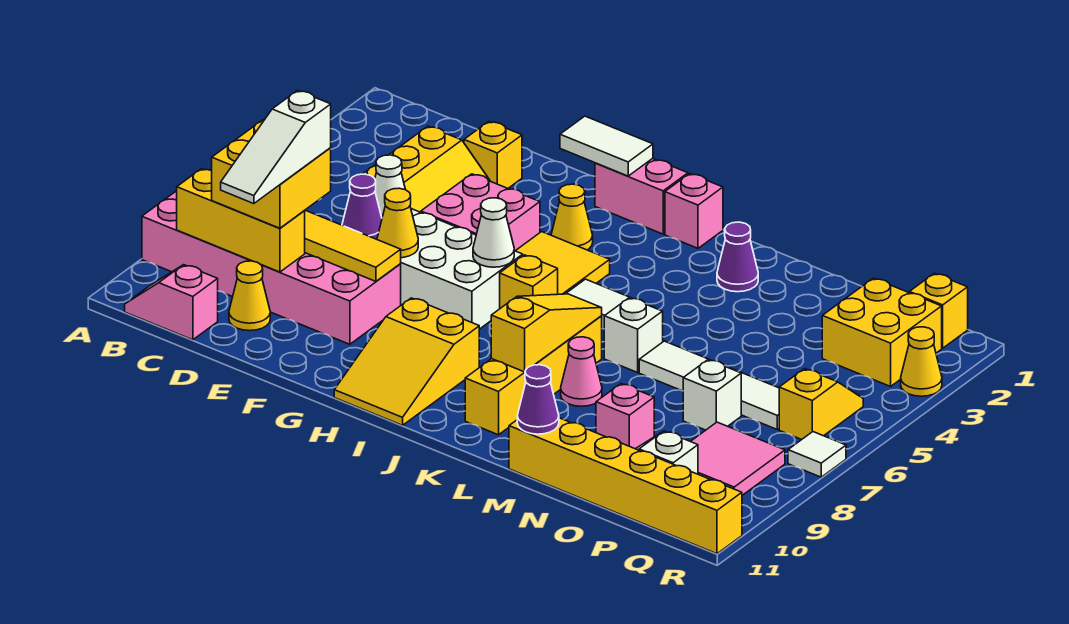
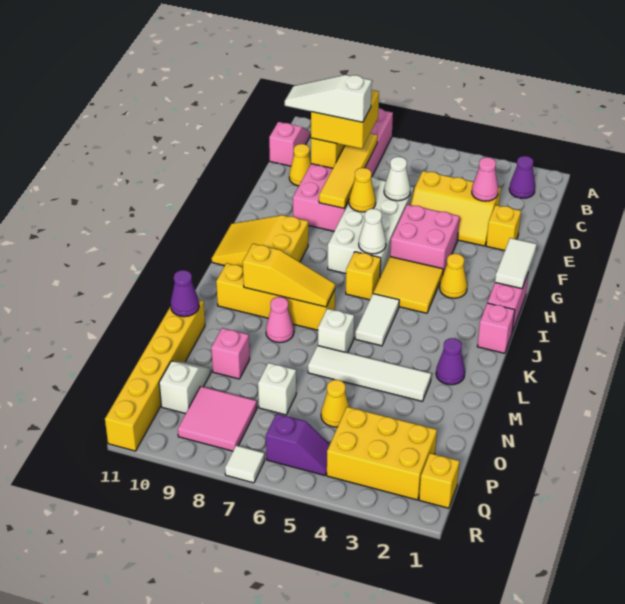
none -> pink 1x1 cone [472,157,498,201]
purple 1x1 cone [342,174,382,239] -> purple 1x1 cone moved to [509,156,535,198]
white 1x4 tile [639,341,779,430] -> white 1x4 tile turned to [308,346,431,401]
yellow 2x2 brick [822,278,942,386] -> yellow 2x3 brick [327,407,437,500]
yellow 1x2 slope [779,369,863,440] -> purple 1x2 slope [266,414,330,475]
yellow 1x1 cone [901,327,942,396] -> yellow 1x1 cone moved to [321,380,349,427]

